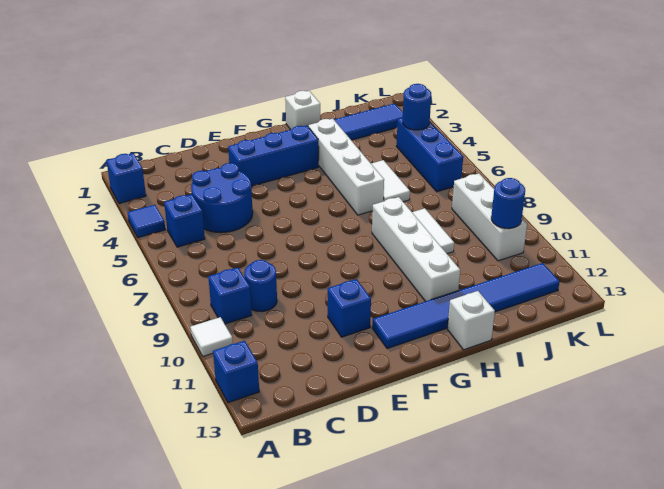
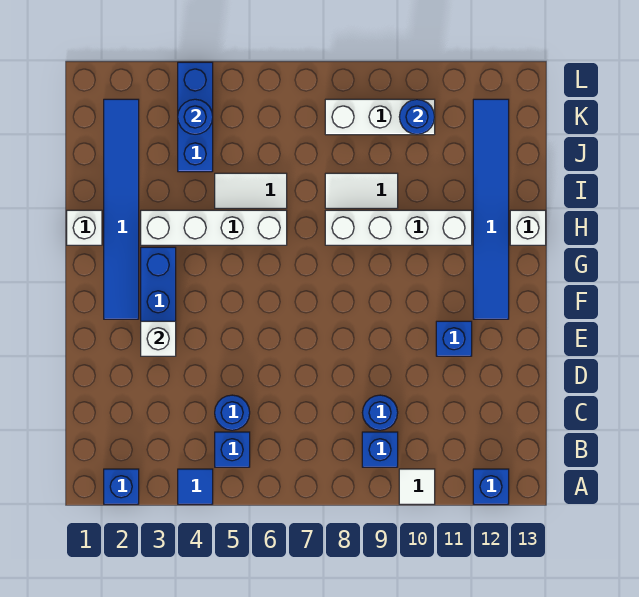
blue 2x2 round brick [191,163,253,233] -> blue 1x1 round brick [215,395,250,430]
none -> white 1x1 brick [141,321,176,356]
blue 1x3 brick [396,118,463,192] -> blue 1x3 brick turned to [178,62,213,172]

